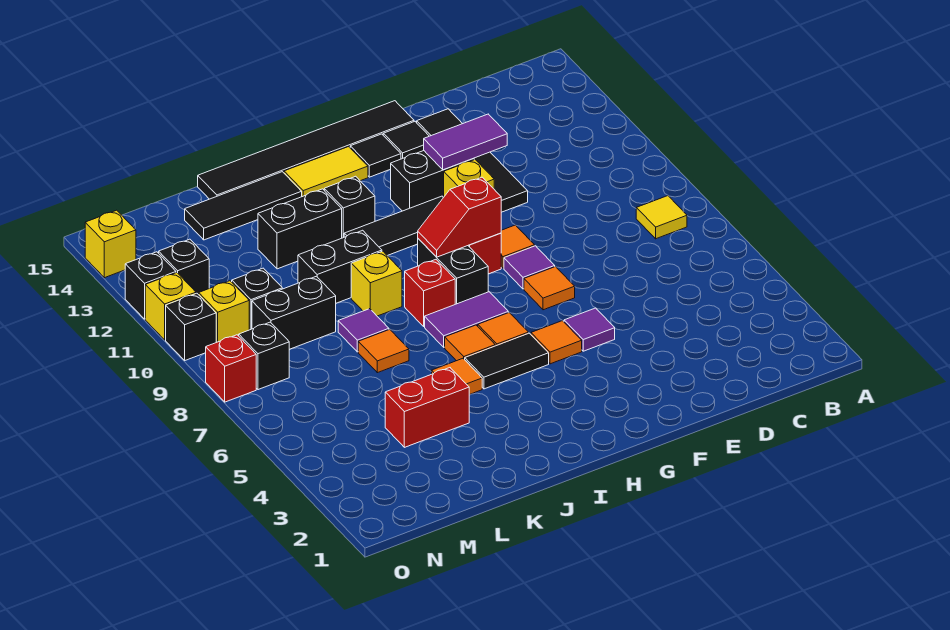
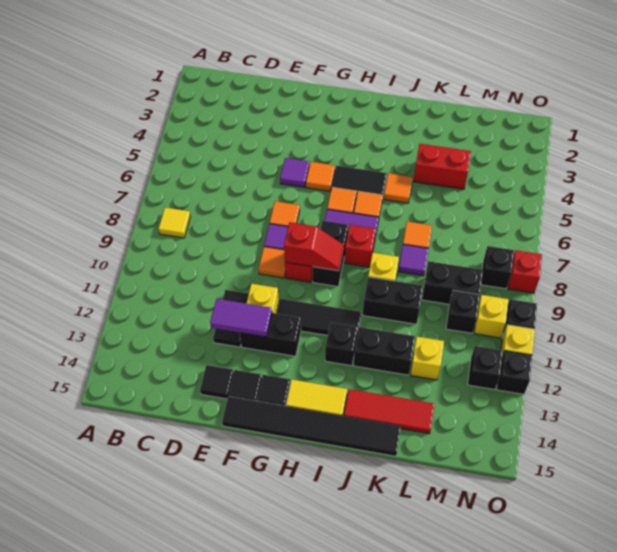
black 1x3 tile [185,172,302,240] -> red 1x3 tile [344,389,434,434]
yellow 1x1 brick [85,210,136,278] -> yellow 1x1 brick moved to [410,337,444,380]

